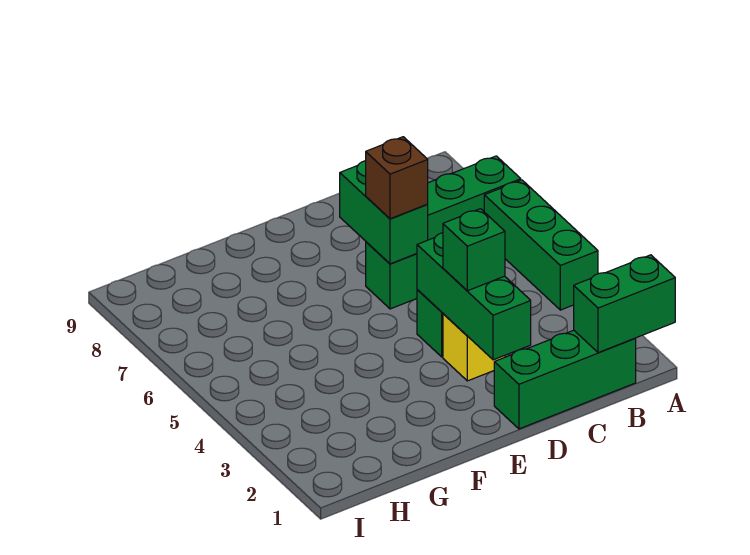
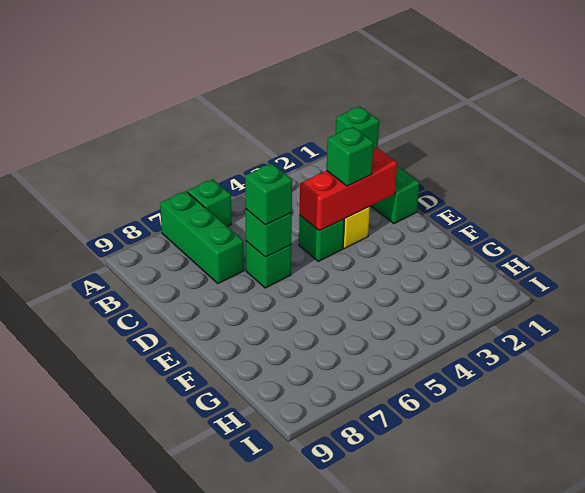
green 1x2 brick [574,255,675,353] -> green 1x1 brick [336,106,379,149]
green 1x3 brick [484,180,598,310] -> green 1x1 brick [187,179,231,227]
green 1x3 brick [417,233,531,360] -> red 1x3 brick [300,148,397,231]
green 1x2 brick [340,161,428,264] -> green 1x1 brick [245,209,292,257]
brown 1x1 brick [366,137,428,219] -> green 1x1 brick [245,163,292,225]

